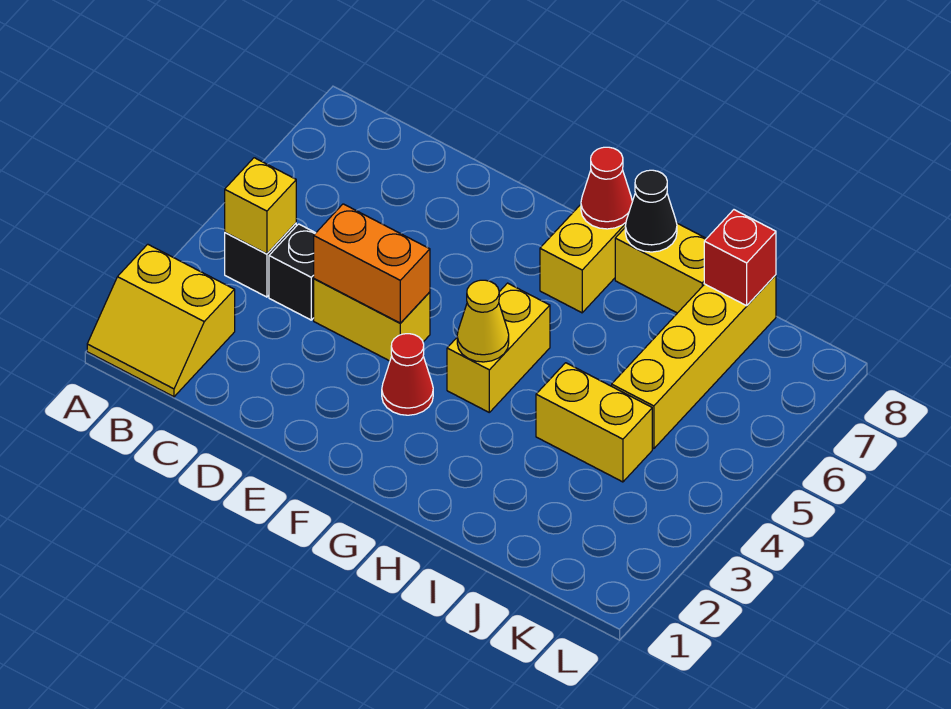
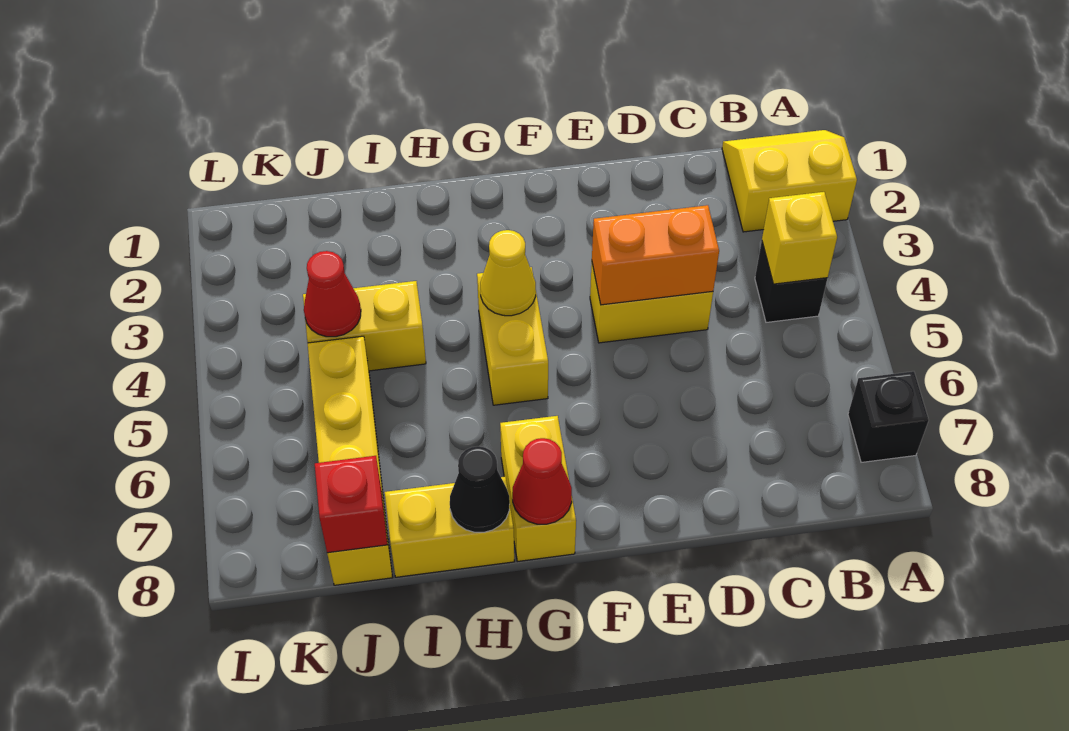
black 1x1 brick [269,224,315,320] -> black 1x1 brick moved to [848,371,929,462]
red 1x1 cone [382,334,433,415] -> red 1x1 cone moved to [304,251,361,337]

